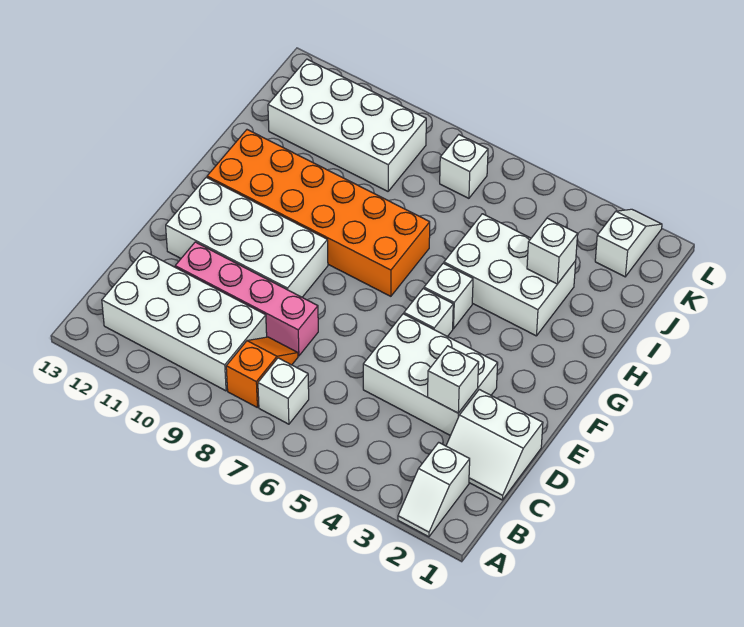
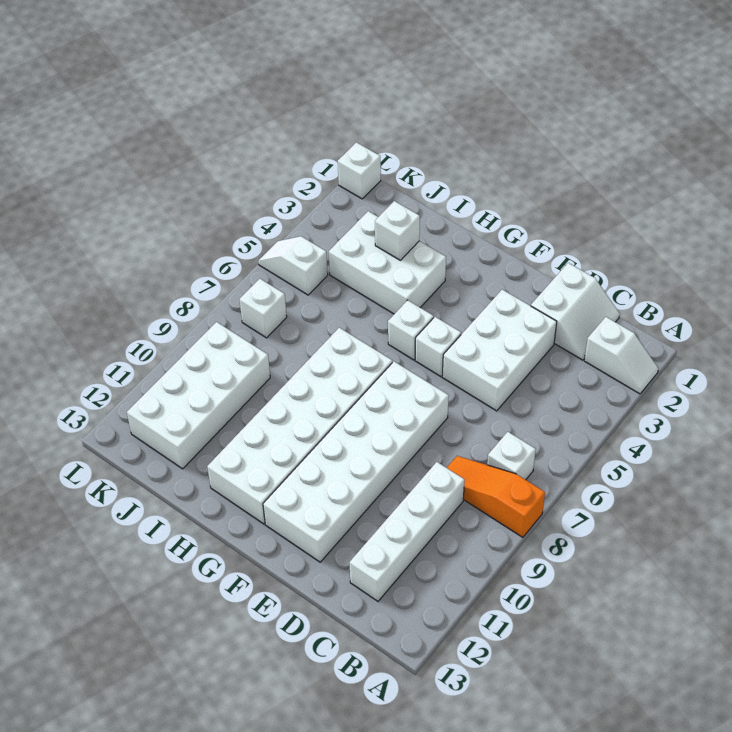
orange 1x2 slope [226,337,298,407] -> orange 1x3 slope [447,456,545,537]
white 2x4 brick [102,251,267,391] -> white 1x4 brick [350,462,465,601]
white 1x1 brick [428,346,479,413] -> white 1x1 brick moved to [338,142,381,199]
pink 1x4 brick [175,242,318,356] -> none
white 2x4 brick [166,177,328,297] -> white 2x6 brick [263,362,449,562]
orange 2x6 brick [207,130,430,296] -> white 2x6 brick [207,328,392,524]
white 2x3 brick [444,214,576,336] -> white 2x3 brick turned to [329,211,446,314]
white 1x2 slope [595,209,662,277] -> white 1x2 slope moved to [258,236,328,295]

